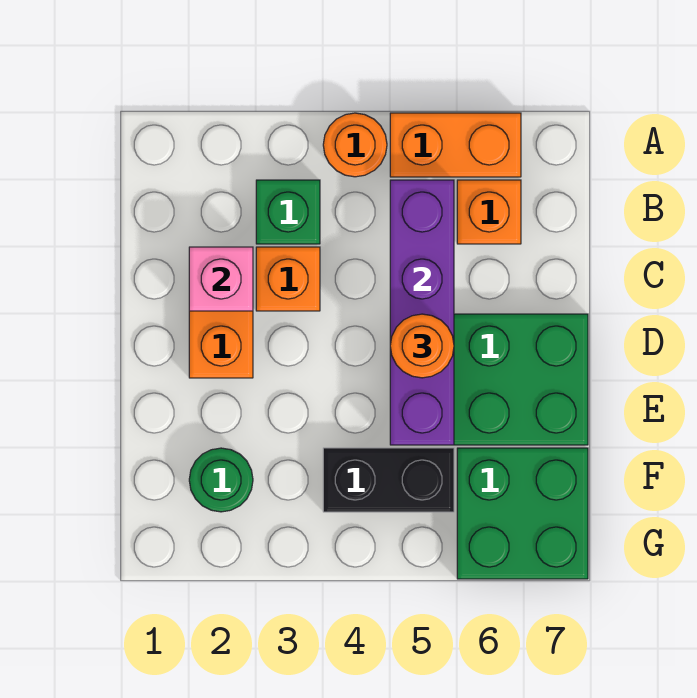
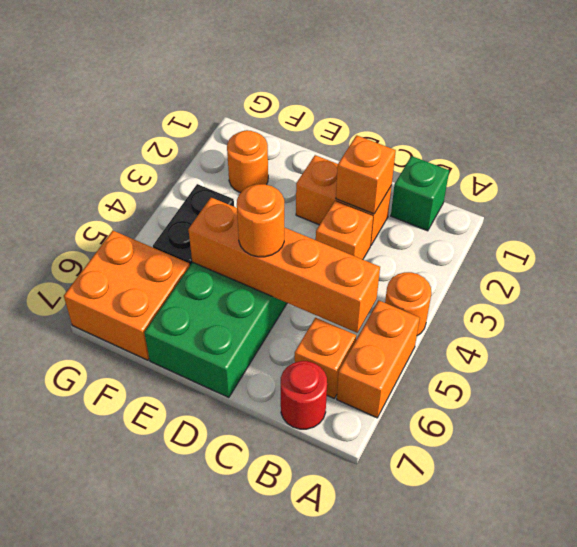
green 1x1 brick [256,180,320,244] -> green 1x1 brick moved to [391,156,449,231]
purple 1x4 brick [390,180,454,445] -> orange 1x4 brick [188,198,380,333]
none -> red 1x1 round brick [281,361,327,429]
pink 1x1 brick [189,247,253,311] -> orange 1x1 brick [336,135,396,214]
green 1x1 round brick [189,448,253,512] -> orange 1x1 round brick [227,130,268,193]
green 2x2 brick [457,448,588,579] -> orange 2x2 brick [64,231,190,360]

